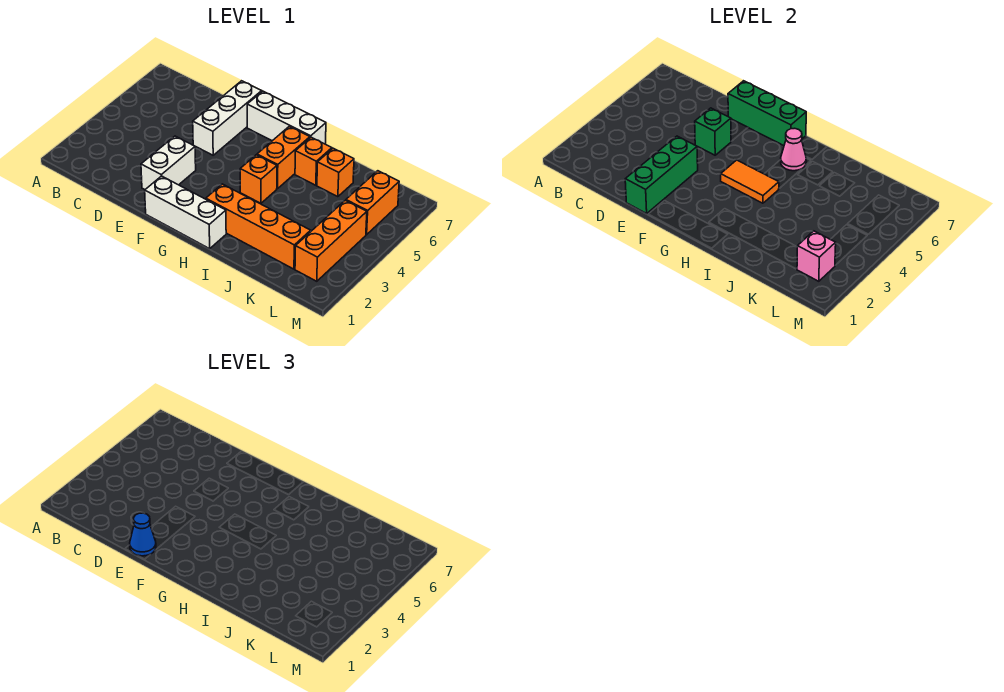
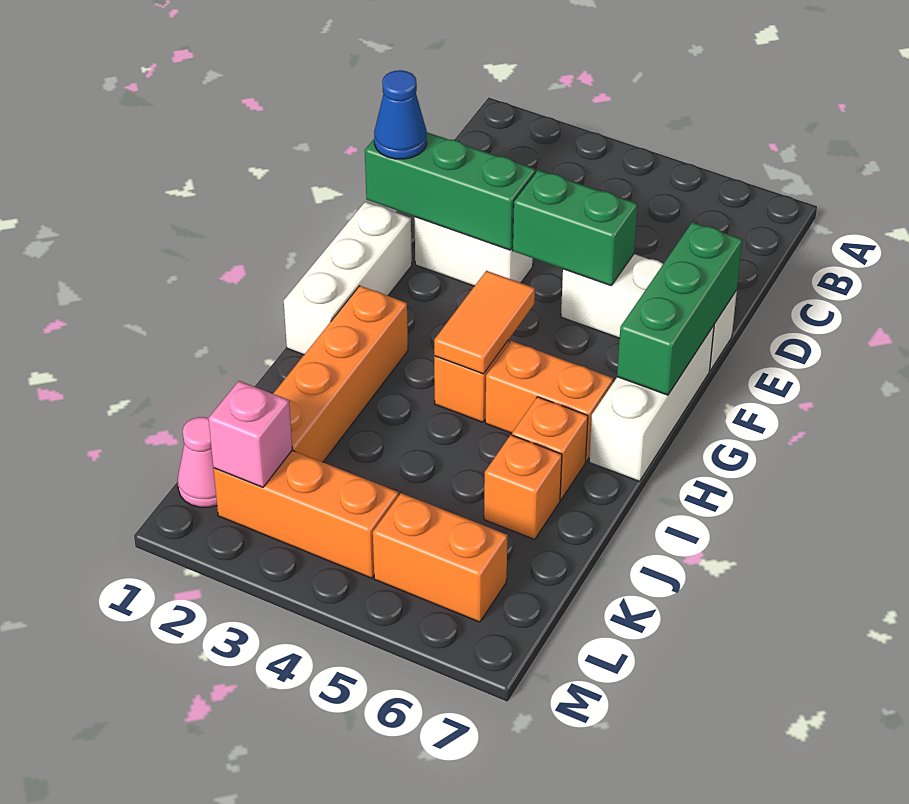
green 1x1 brick [695,108,731,155] -> green 1x2 brick [513,170,637,285]
pink 1x1 cone [781,128,806,171] -> pink 1x1 cone moved to [178,417,217,507]

